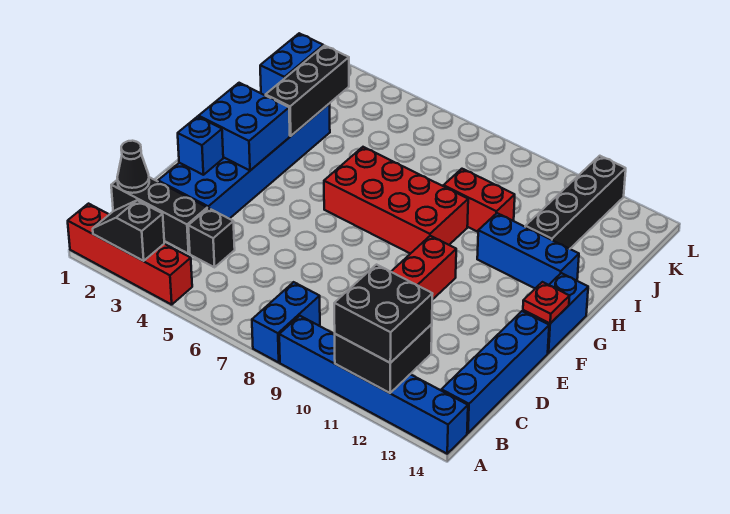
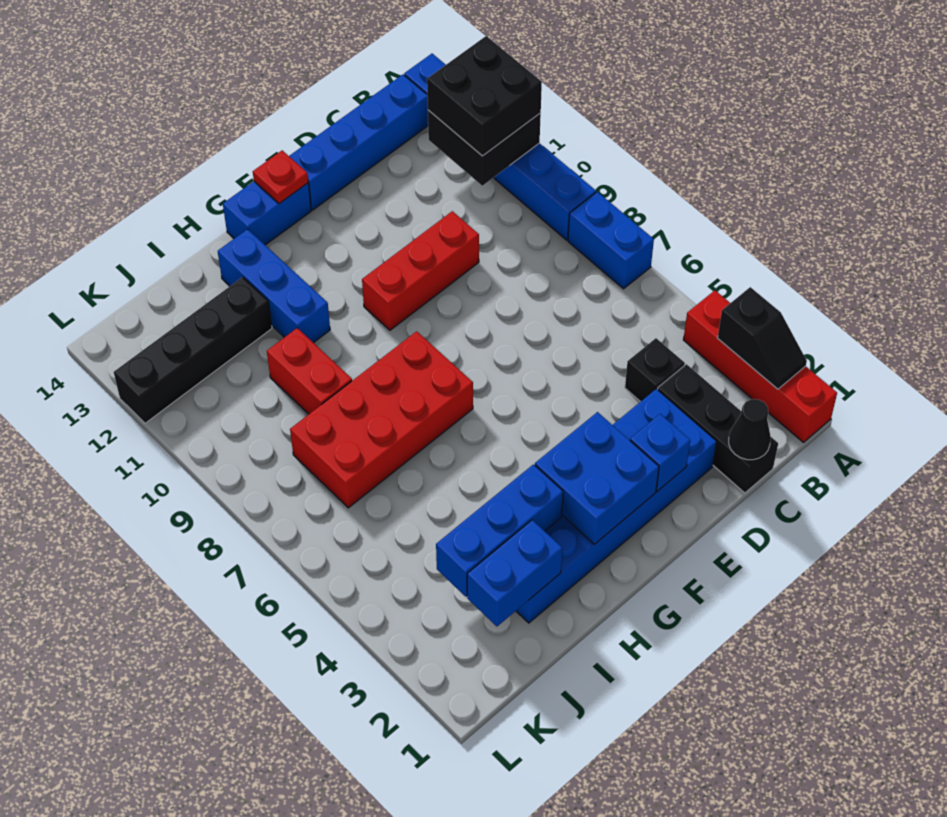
blue 1x2 brick [252,282,320,362] -> blue 1x2 brick turned to [568,192,654,289]
red 2x4 brick [324,147,468,254] -> red 2x4 brick turned to [290,331,473,508]
black 1x3 brick [266,46,349,136] -> blue 1x3 brick [436,464,563,597]

